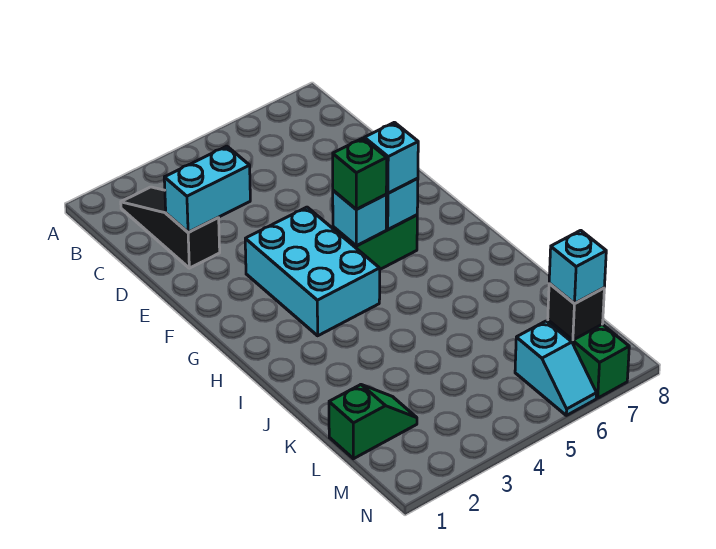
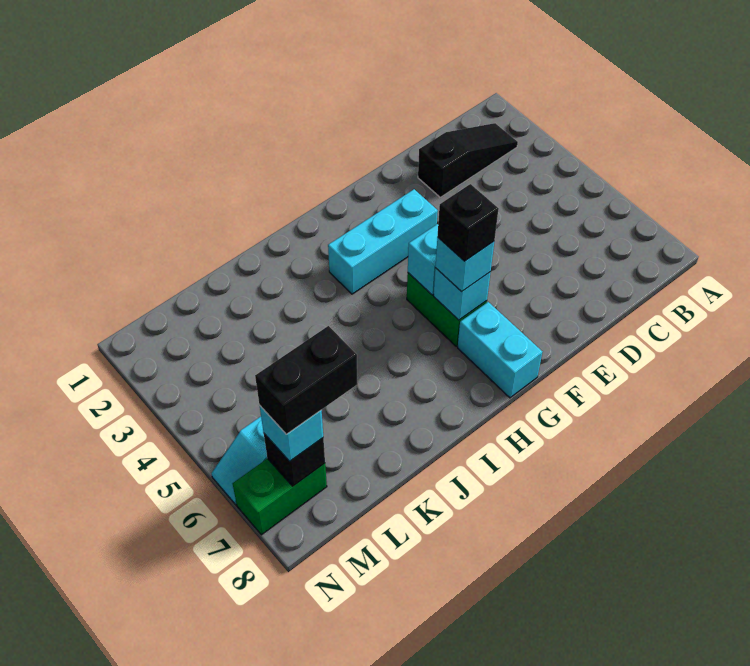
cyan 1x2 brick [164,146,250,232] -> cyan 1x2 brick moved to [458,302,543,398]
cyan 2x3 brick [245,207,380,336] -> cyan 1x3 brick [328,189,438,294]
green 1x1 brick [333,138,387,209] -> none
none -> black 1x1 brick [437,184,499,261]
green 1x2 slope [329,385,417,459] -> none
none -> black 1x2 brick [255,326,357,434]

